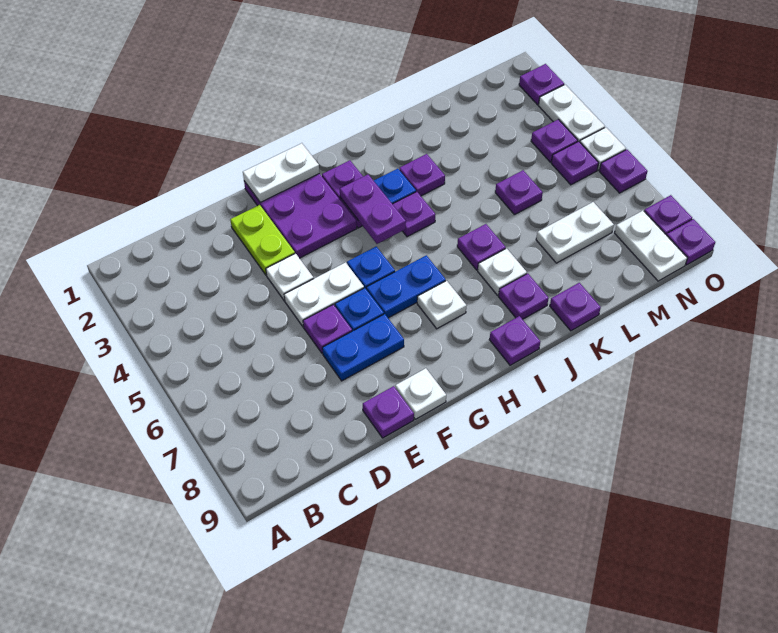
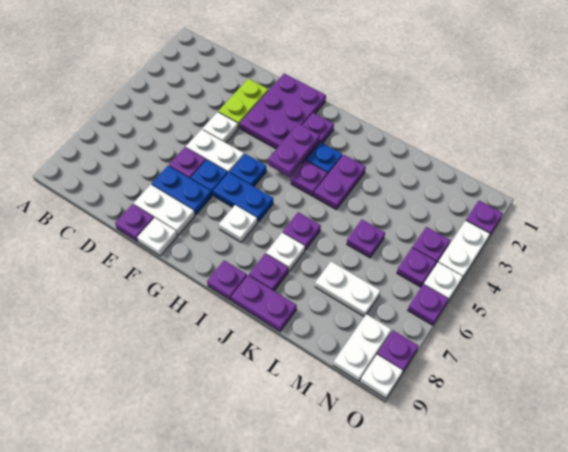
white 1x2 plate [243,143,319,203] -> white 1x2 plate moved to [134,184,195,235]
purple 1x1 plate [399,154,445,196] -> purple 1x2 plate [314,155,366,209]
purple 1x1 plate [550,283,601,331] -> purple 1x2 plate [231,275,297,331]
purple 1x1 plate [667,219,715,265] -> white 1x1 plate [360,355,403,398]

